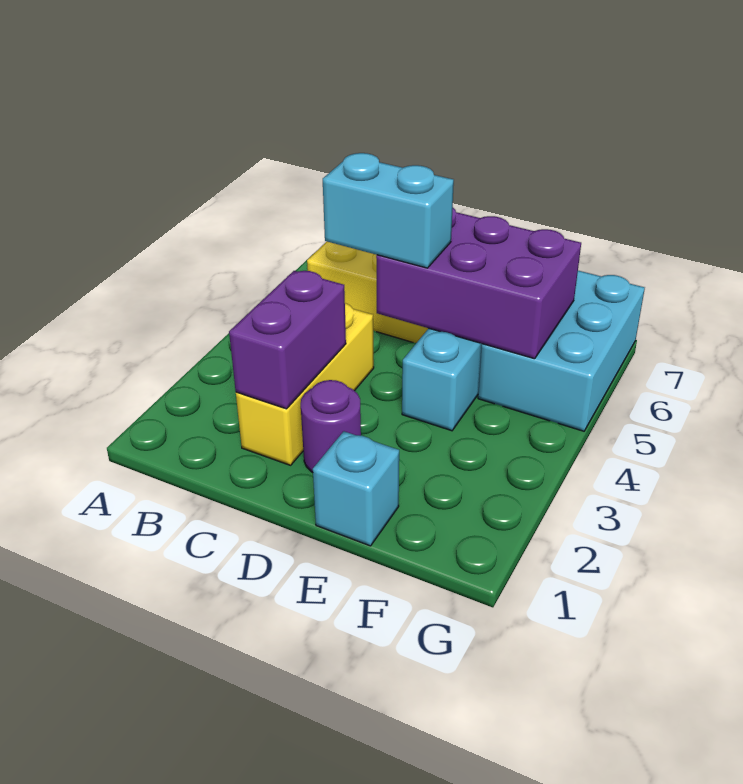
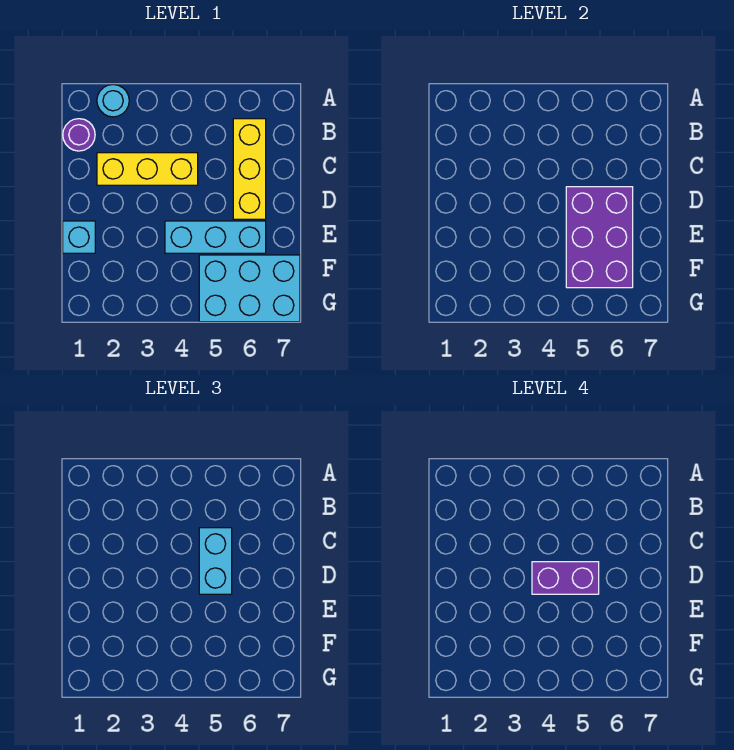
none -> cyan 1x1 round brick [97,85,129,117]
purple 1x2 brick [229,271,346,409] -> purple 1x2 brick moved to [532,562,599,594]
purple 1x1 round brick [301,380,361,472] -> purple 1x1 round brick moved to [63,119,95,151]

